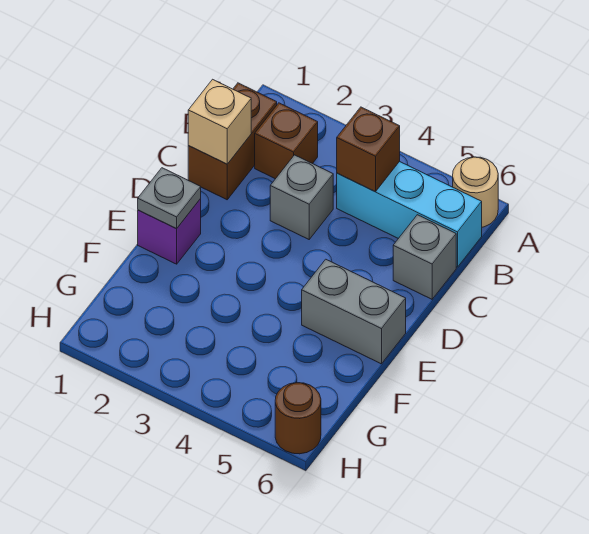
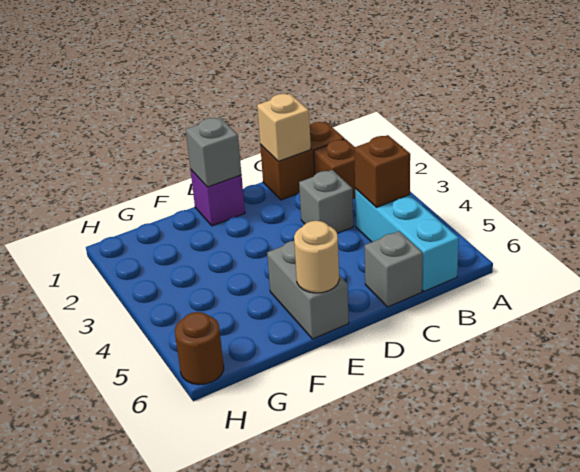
tan 1x1 round brick [453,157,498,227] -> tan 1x1 round brick moved to [294,221,339,293]
grey 1x1 plate [138,168,201,229] -> grey 1x1 brick [186,118,242,187]

